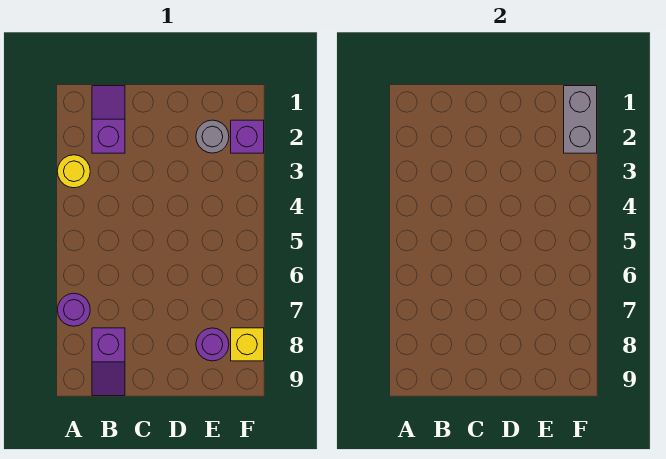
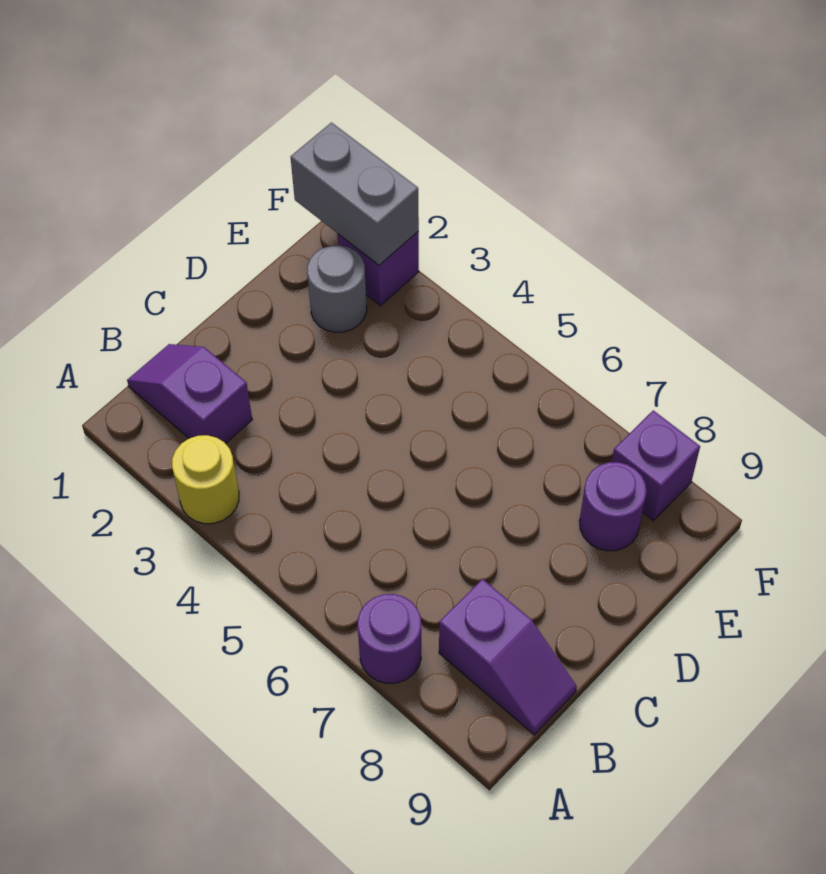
yellow 1x1 brick [231,328,264,361] -> purple 1x1 brick [612,410,700,521]

